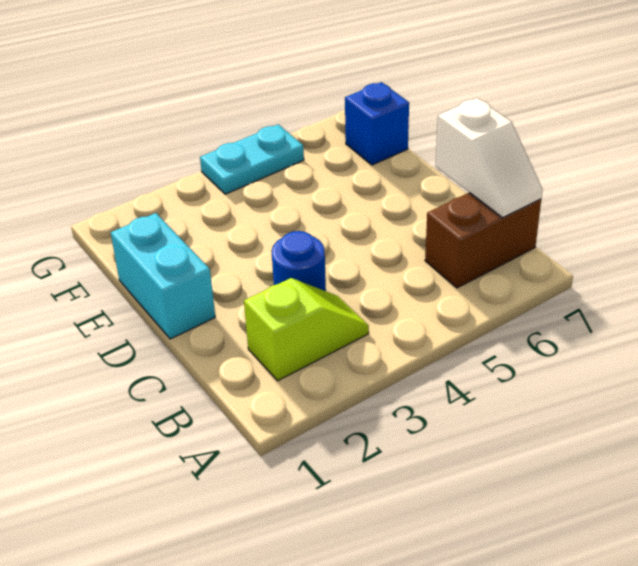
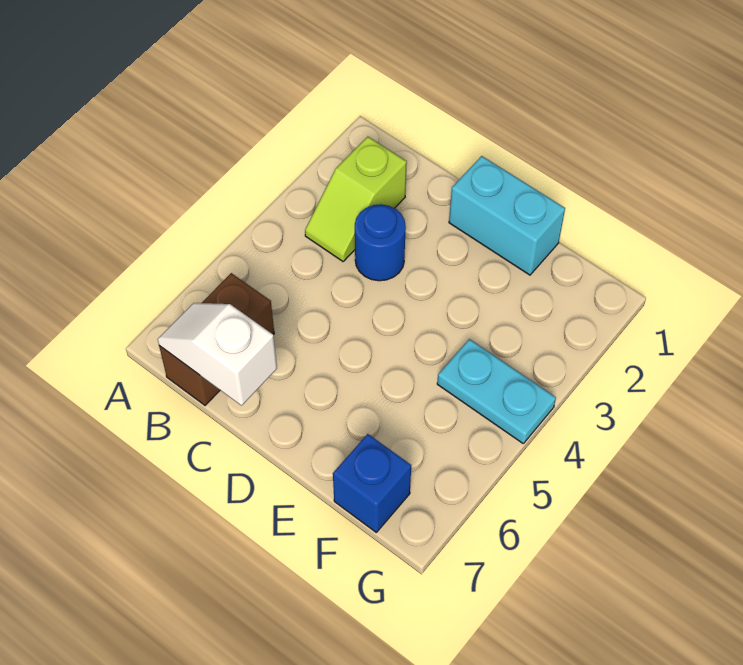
cyan 1x2 plate [200,124,304,194] -> cyan 1x2 plate turned to [437,339,556,443]

